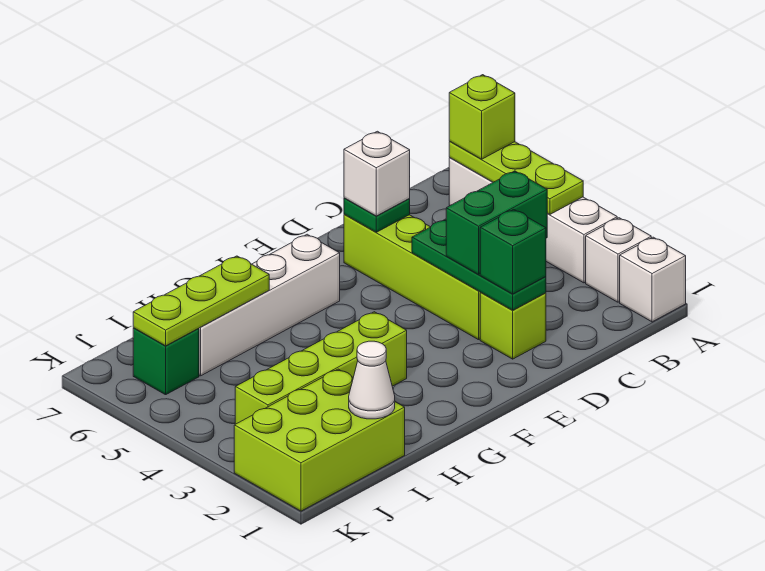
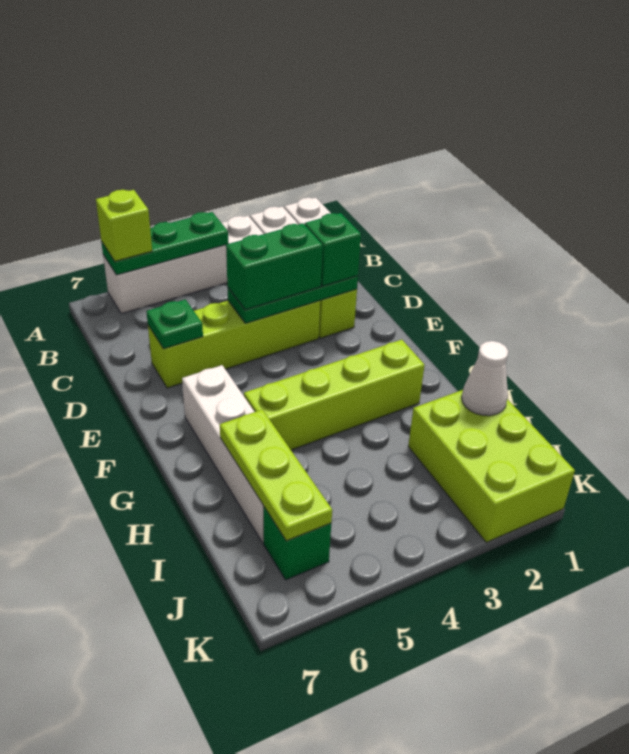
lime 1x3 plate [449,142,583,214] -> green 1x3 plate [101,212,228,275]
green 1x2 brick [446,171,547,274] -> green 1x2 brick turned to [226,223,323,310]
white 1x1 brick [344,131,410,216] -> none
lime 1x4 brick [235,312,407,424] -> lime 1x4 brick turned to [244,340,425,450]

